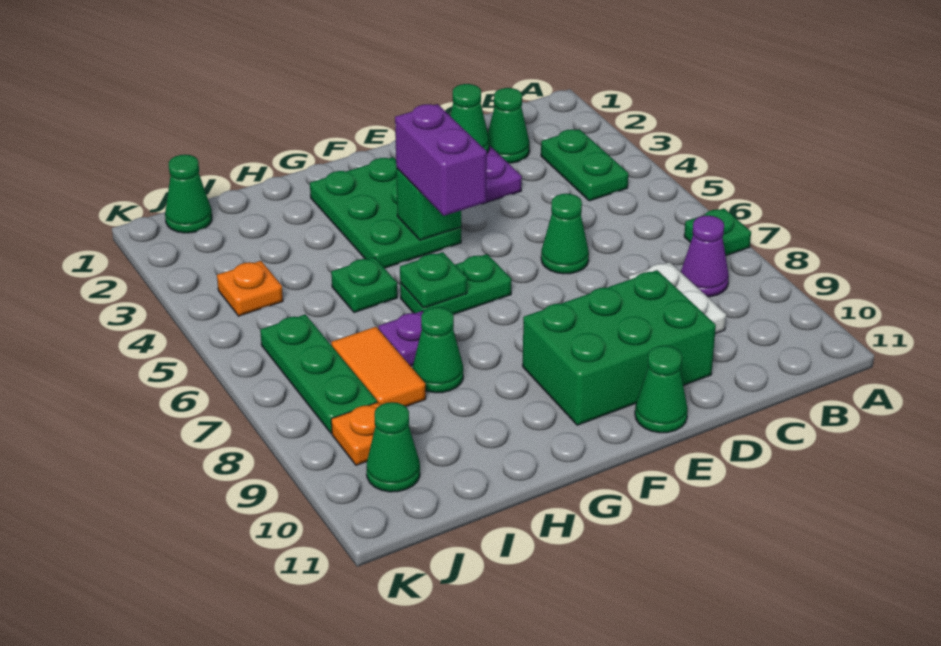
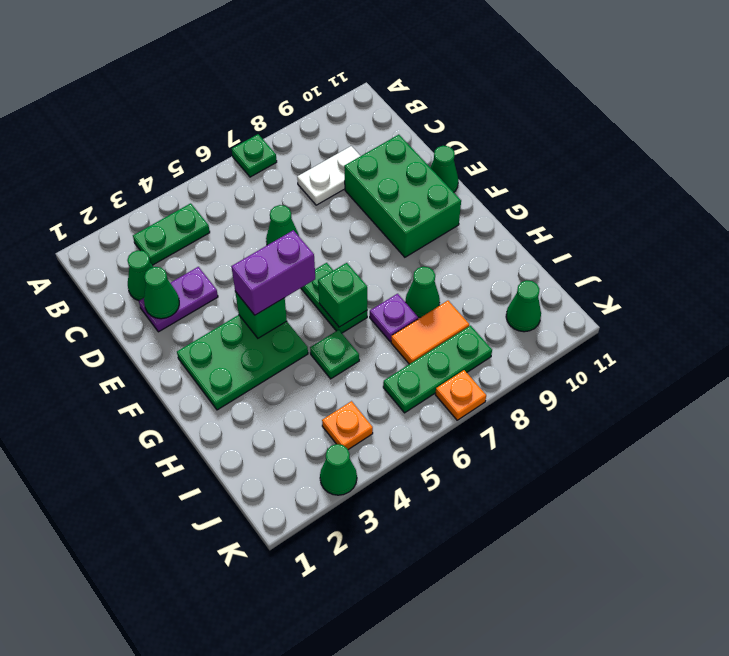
purple 1x1 cone [681,216,729,297] -> none
green 1x1 plate [400,252,467,308] -> green 1x1 brick [318,263,367,327]
green 1x1 cone [165,155,212,233] -> green 1x1 cone moved to [320,444,357,495]
orange 1x1 plate [331,402,380,465] -> orange 1x1 plate moved to [435,370,486,420]

